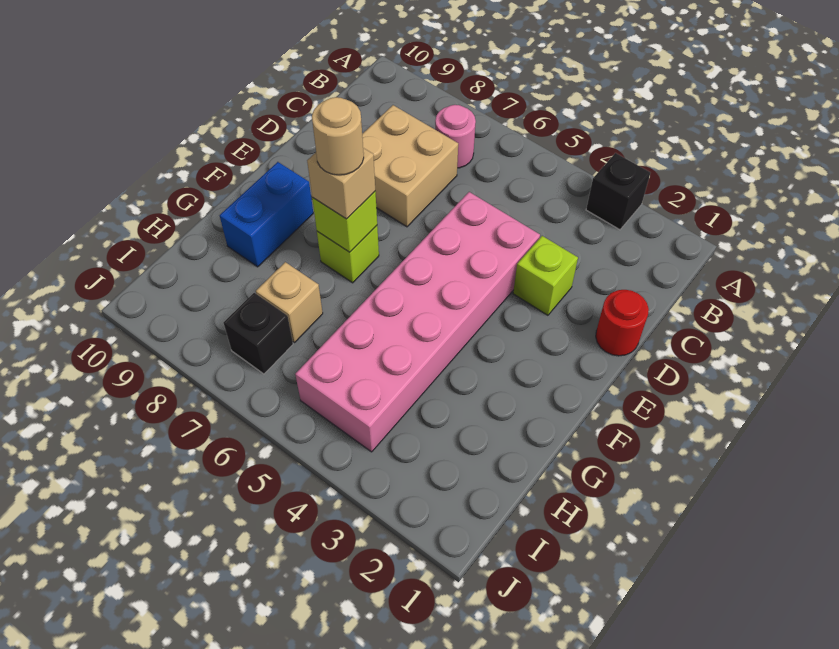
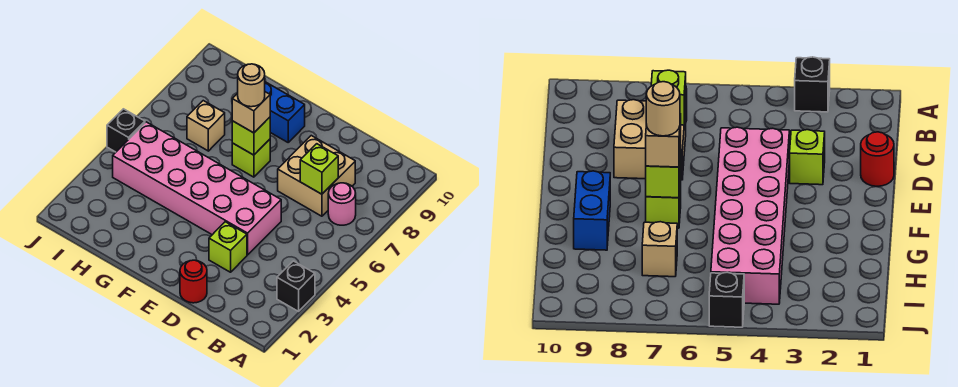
none -> lime 1x1 brick [300,144,338,194]
black 1x1 brick [223,293,293,374] -> black 1x1 brick moved to [107,109,145,152]

